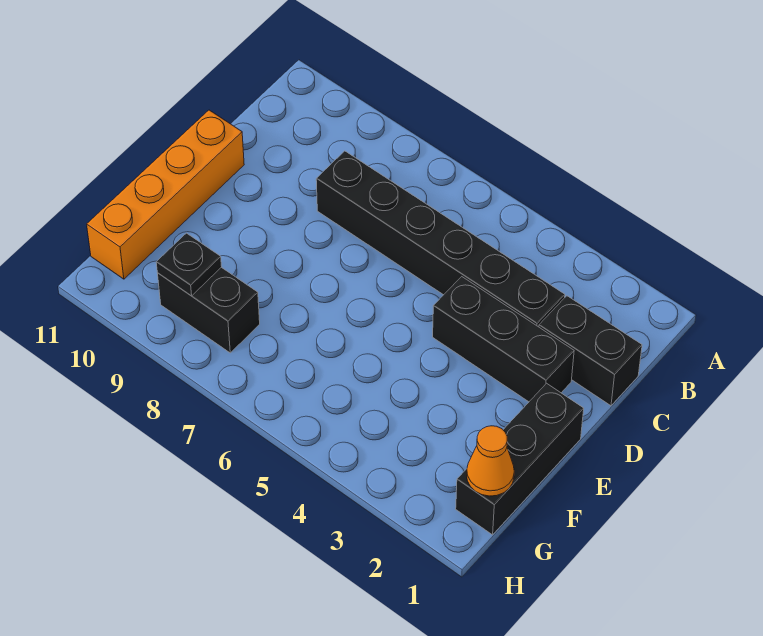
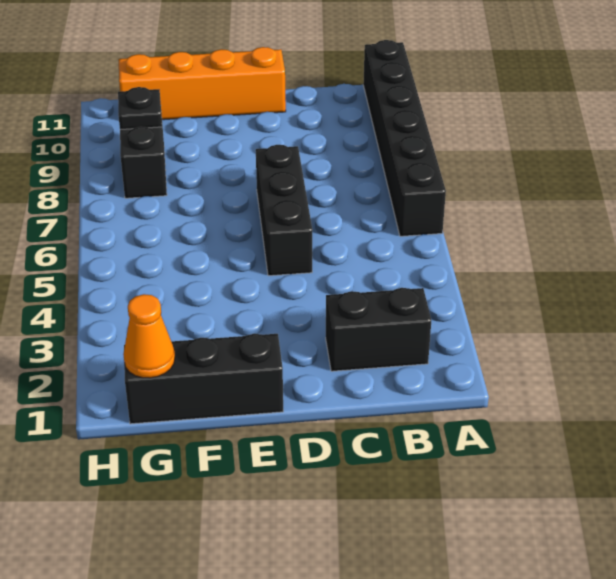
black 1x2 brick [539,296,642,406] -> black 1x2 brick turned to [326,288,431,371]
black 1x6 brick [316,151,565,327] -> black 1x6 brick moved to [363,40,446,236]
black 1x3 brick [433,277,574,402] -> black 1x3 brick moved to [256,145,312,276]

